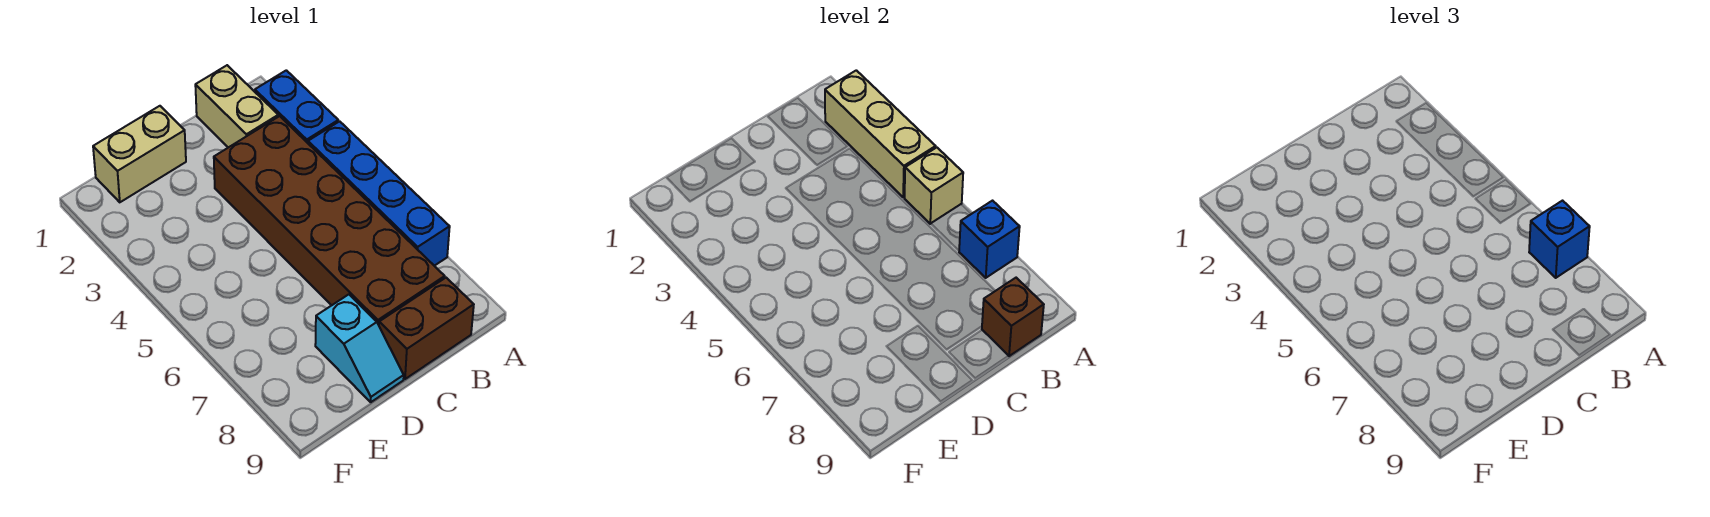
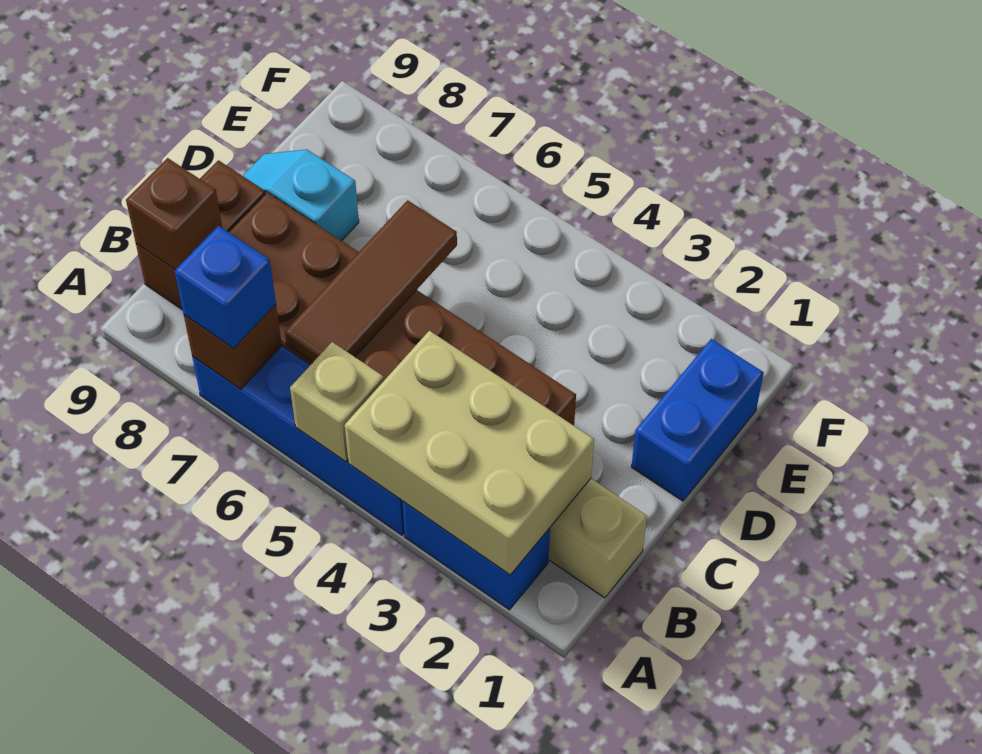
tan 1x3 brick [825,70,936,197] -> tan 2x3 brick [345,331,594,575]
blue 1x1 brick [959,201,1020,278] -> brown 1x1 brick [184,304,282,389]
none -> brown 1x3 tile [285,200,457,363]
tan 1x2 brick [93,106,186,202] -> blue 1x2 brick [631,339,764,501]

